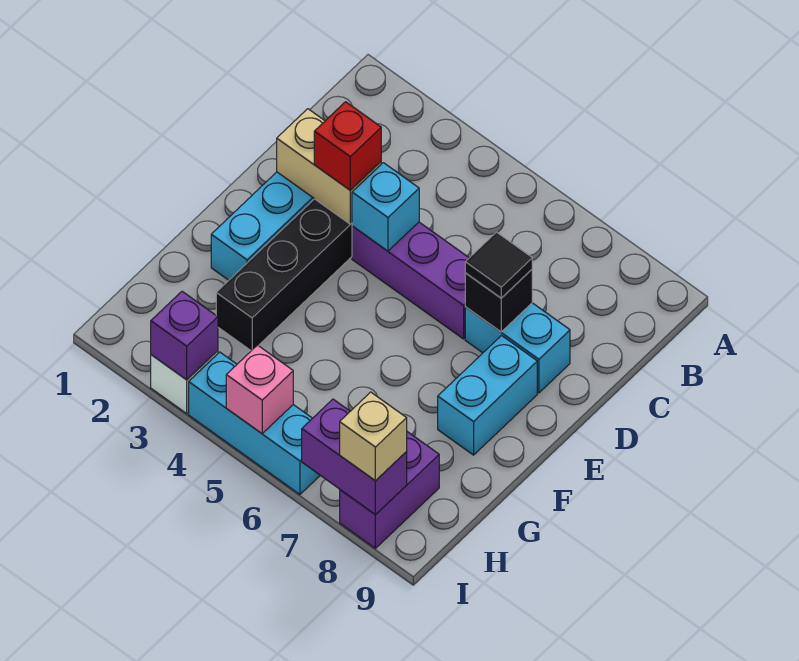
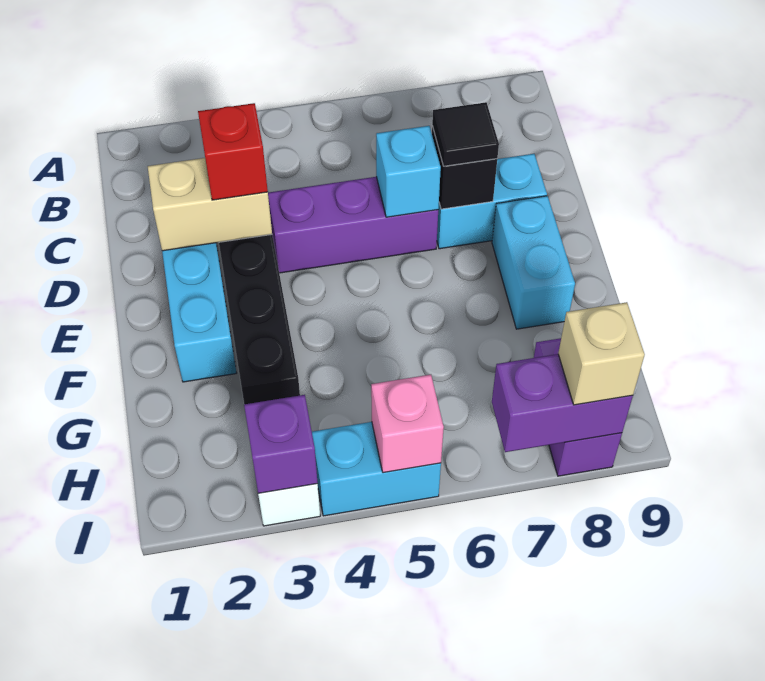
cyan 1x1 brick [352,163,419,251] -> cyan 1x1 brick moved to [376,126,441,217]
cyan 1x3 brick [189,352,320,494] -> cyan 1x2 brick [312,422,441,516]

